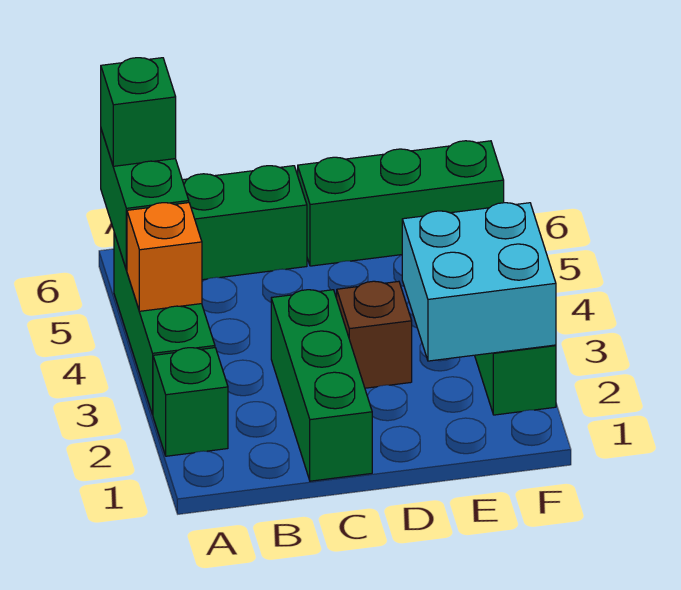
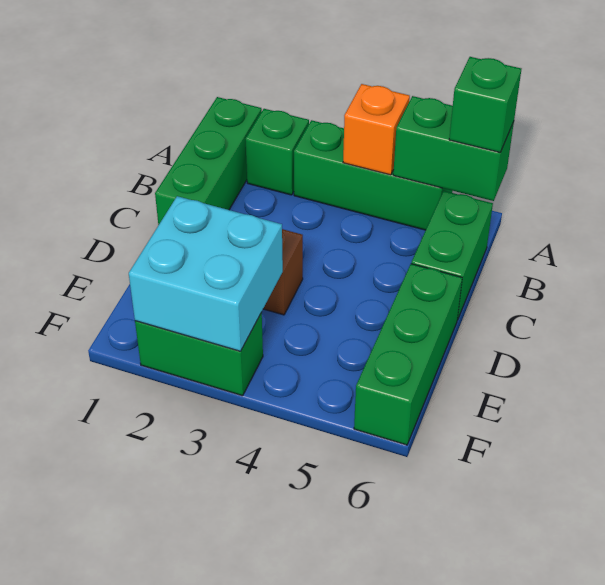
green 1x3 brick [271,290,372,481] -> green 1x3 brick turned to [155,97,262,225]

